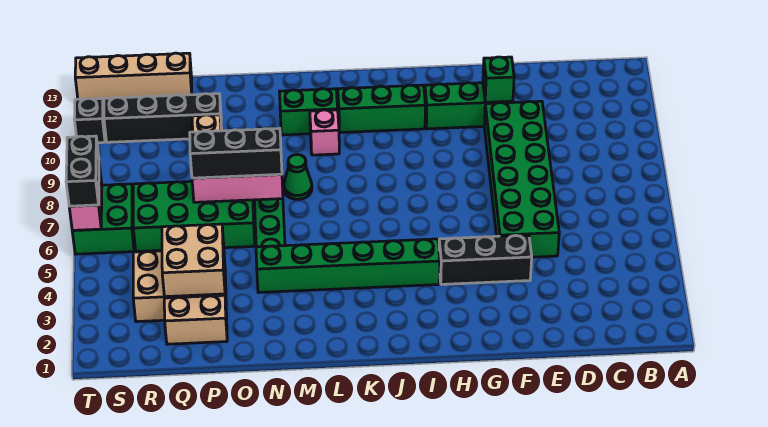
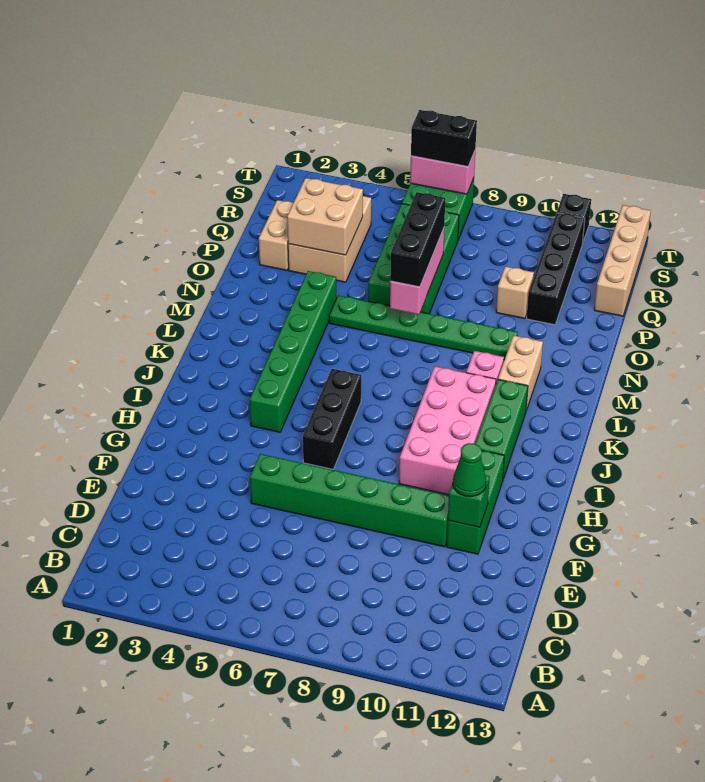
green 2x6 brick [484,101,559,257] -> green 1x6 brick [250,454,449,547]
black 1x3 brick [439,235,532,284] -> black 1x3 brick moved to [303,369,361,469]
none -> pink 2x4 brick [399,366,496,495]
green 1x2 brick [279,89,338,135] -> tan 1x2 brick [498,335,543,410]
green 1x1 cone [284,154,312,199] -> green 1x1 cone moved to [453,443,486,497]

